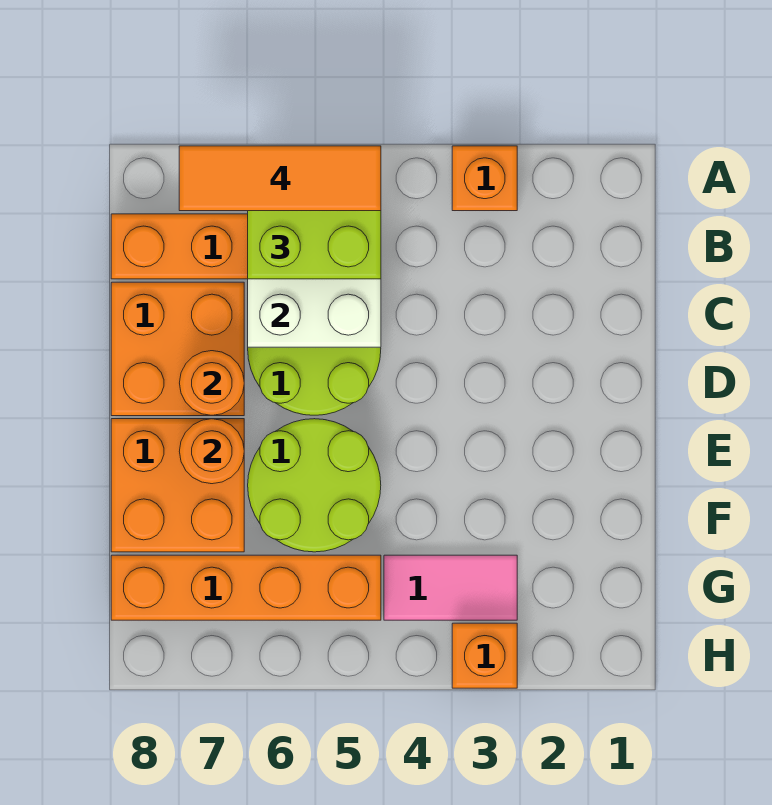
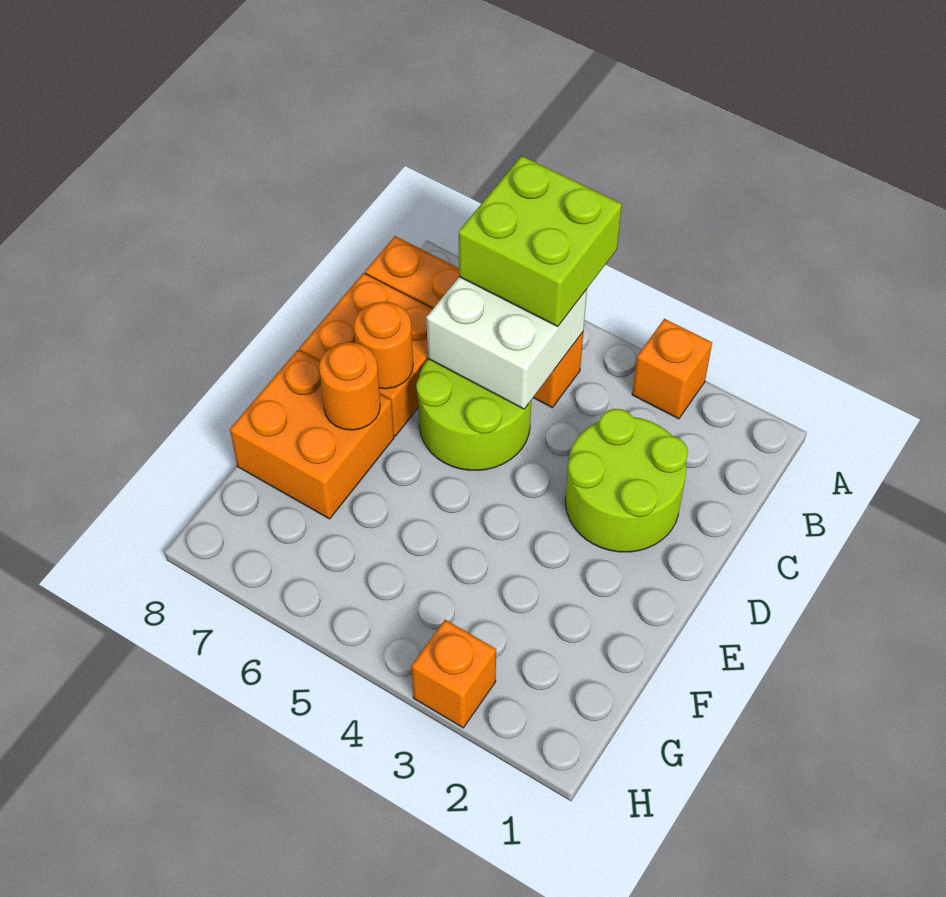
orange 1x3 tile [179,146,381,211] -> none
lime 2x2 round brick [248,419,381,552] -> lime 2x2 round brick moved to [565,409,688,552]
pink 1x2 tile [384,555,517,620] -> none
orange 1x4 brick [111,555,381,620] -> none

